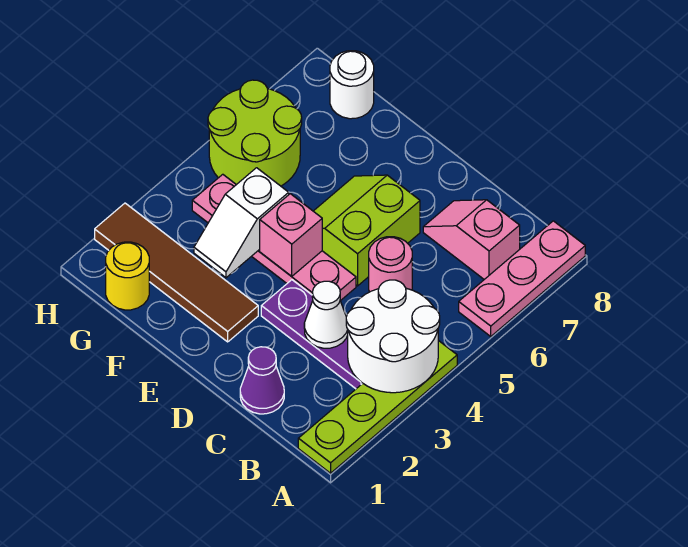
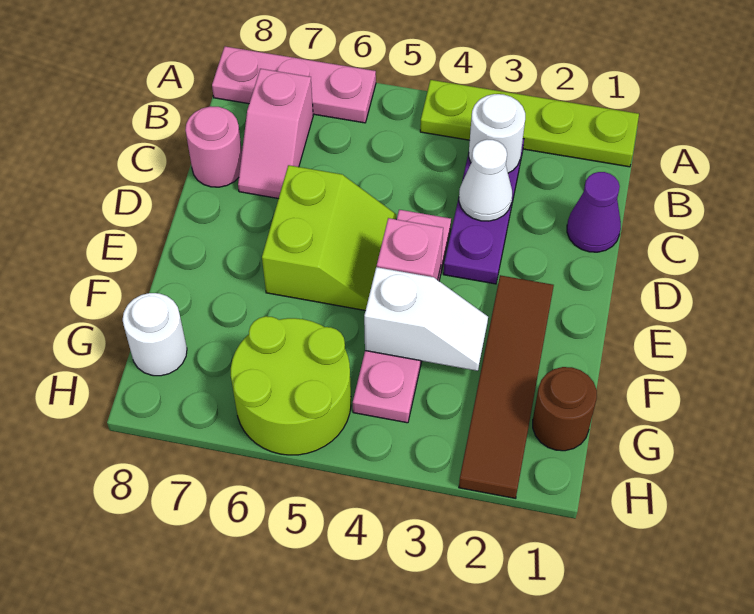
white 2x2 round brick [346,280,440,393] -> white 1x1 round brick [469,94,525,173]
pink 1x1 round brick [369,237,412,292] -> pink 1x1 round brick moved to [185,106,242,187]
lime 2x2 slope [314,175,420,286] -> lime 2x2 slope turned to [262,165,396,311]
yellow 1x1 round brick [106,242,149,310] -> brown 1x1 round brick [533,367,597,451]

